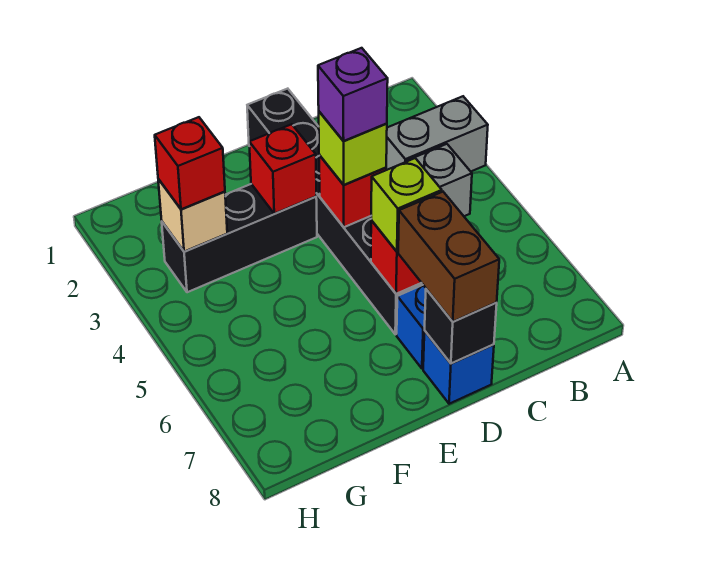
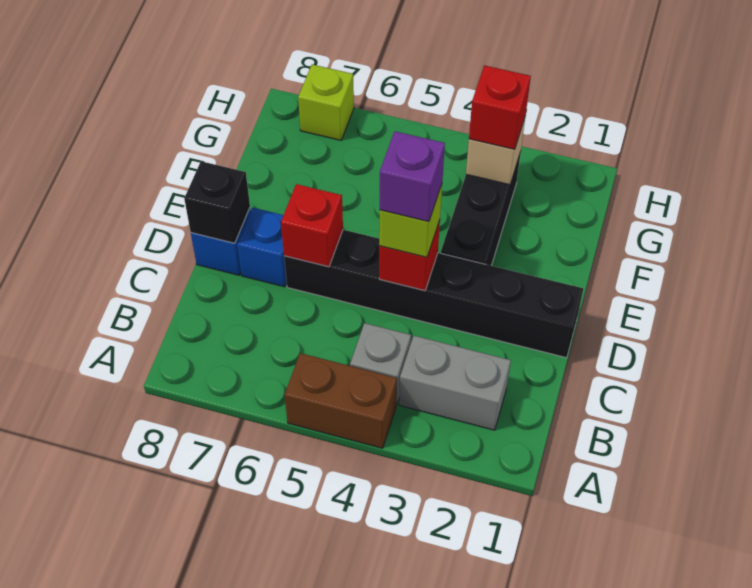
grey 1x2 brick [386,96,488,171] -> grey 1x2 brick turned to [399,336,511,430]
lime 1x1 brick [371,158,442,252] -> lime 1x1 brick moved to [298,65,354,140]
brown 1x2 brick [398,192,499,322] -> brown 1x2 brick moved to [285,353,397,448]
red 1x1 brick [249,124,316,214] -> none

